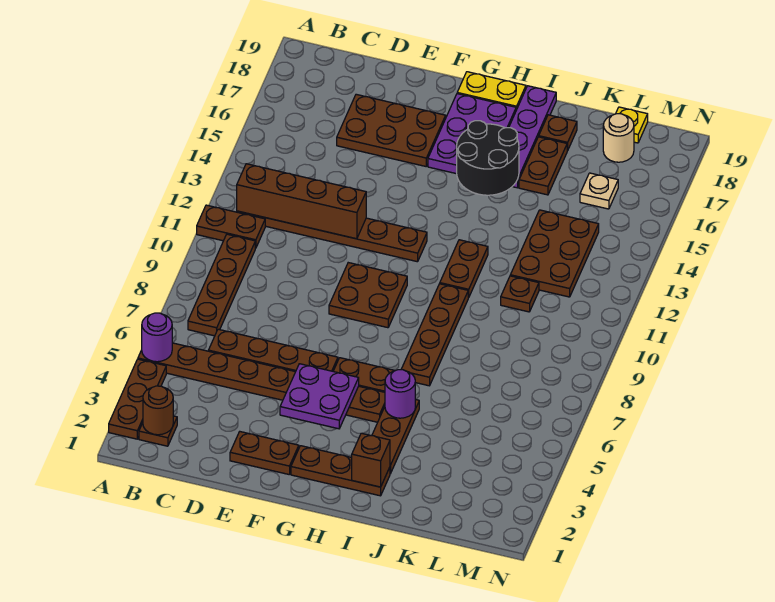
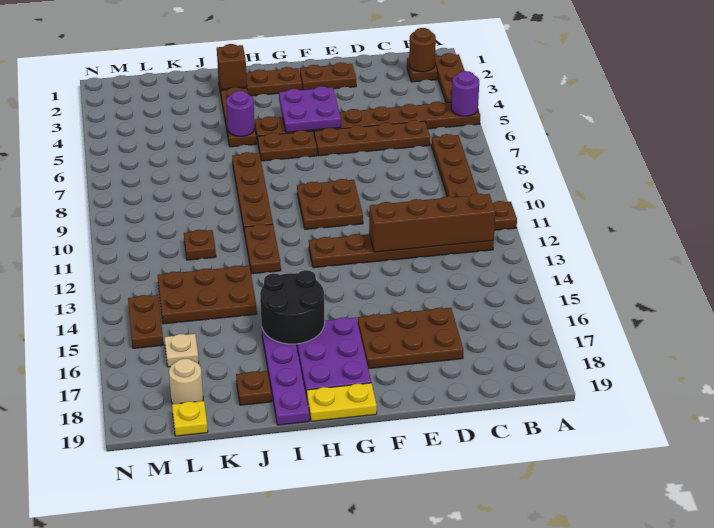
brown 1x2 plate [519,137,567,195] -> brown 1x2 plate moved to [128,295,163,348]
brown 2x3 plate [510,210,599,297] -> brown 2x3 plate turned to [158,265,257,324]

